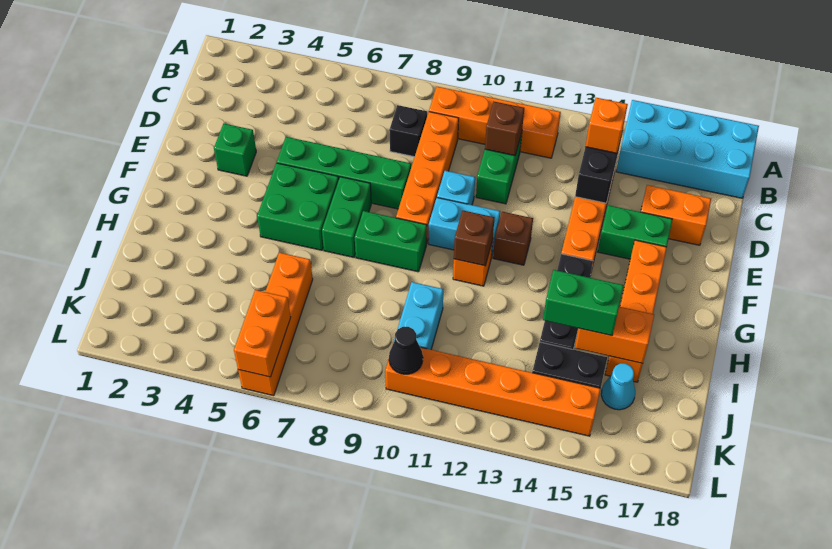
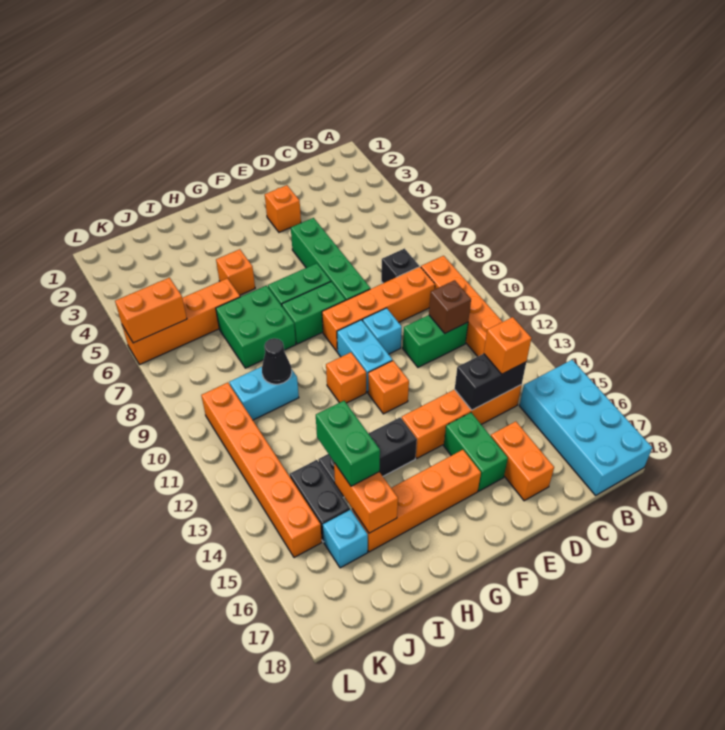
green 1x1 brick [214,124,256,176] -> orange 1x1 brick [265,185,301,232]
green 2x2 brick [257,163,339,250] -> green 2x2 brick moved to [216,286,296,368]
brown 1x1 brick [493,212,533,265] -> orange 1x1 brick [368,361,409,414]
green 1x2 brick [355,211,427,272] -> green 1x2 brick turned to [282,282,345,344]
brown 1x1 brick [454,211,495,266] -> none
none -> orange 1x1 brick [216,249,255,295]
cyan 1x1 cone [601,363,635,410] -> cyan 1x1 brick [323,510,368,568]
black 1x1 cone [389,327,423,374] -> black 1x1 cone moved to [262,338,292,384]

